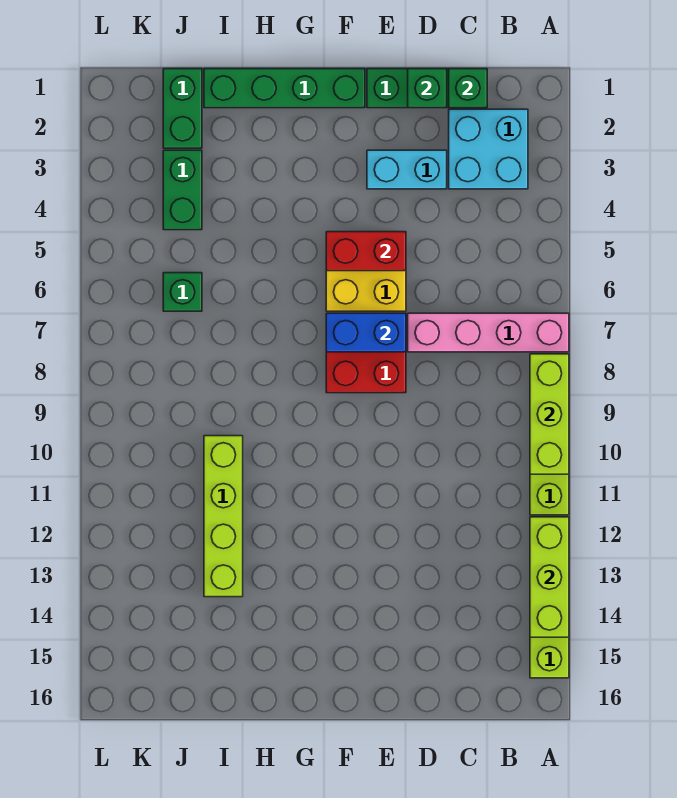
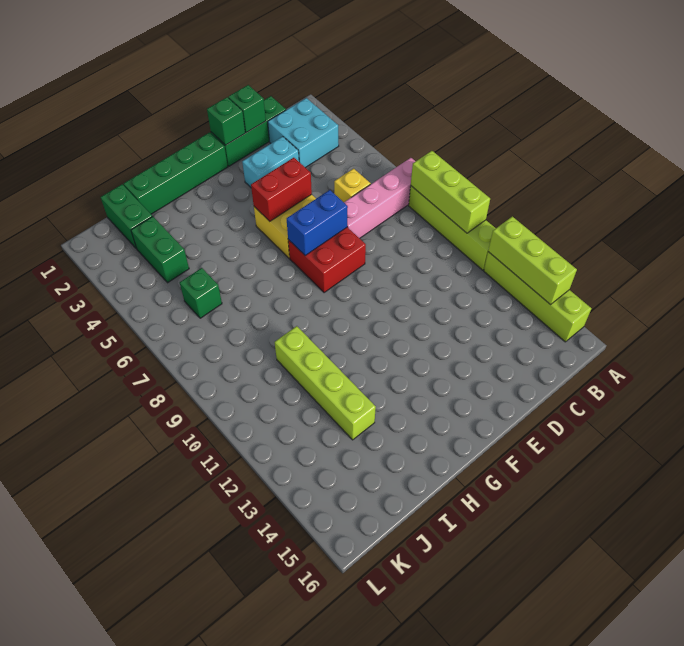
green 1x1 brick [449,69,487,108] -> green 1x1 brick moved to [207,97,245,145]
none -> yellow 1x1 brick [334,169,371,202]

